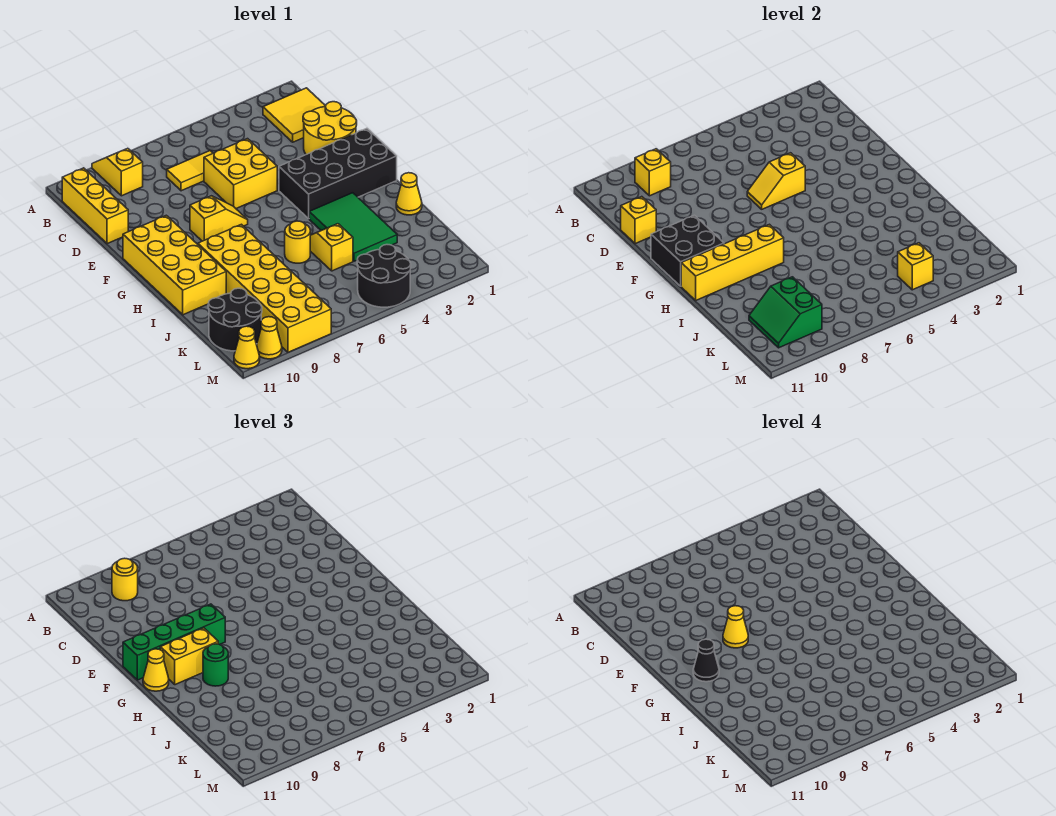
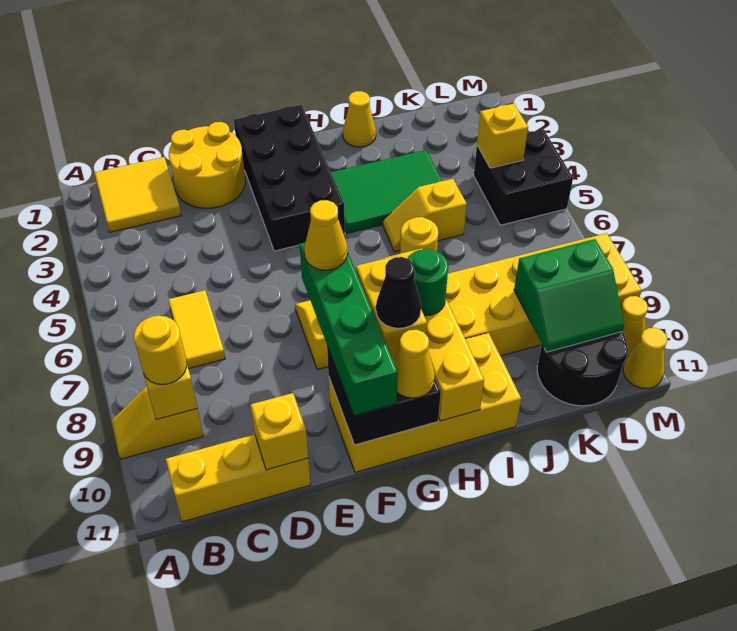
yellow 2x2 brick [204,139,277,208] -> none
yellow 1x2 slope [747,153,805,209] -> none
black 2x2 round brick [357,245,411,307] -> black 2x2 brick [474,129,573,225]

